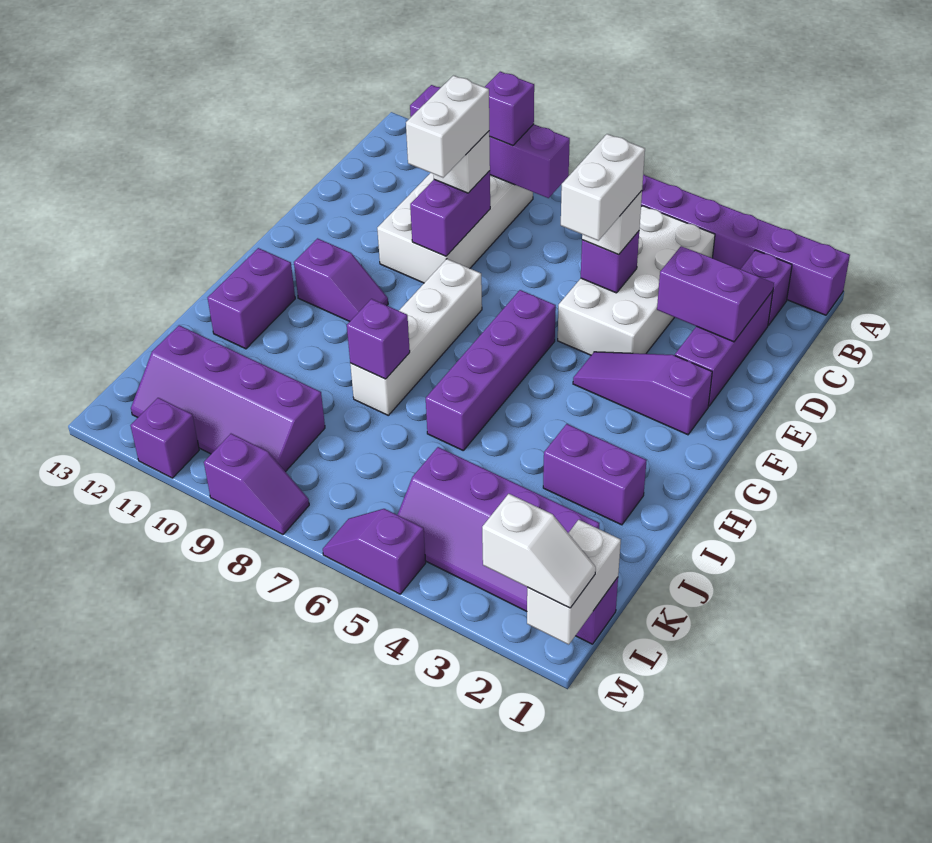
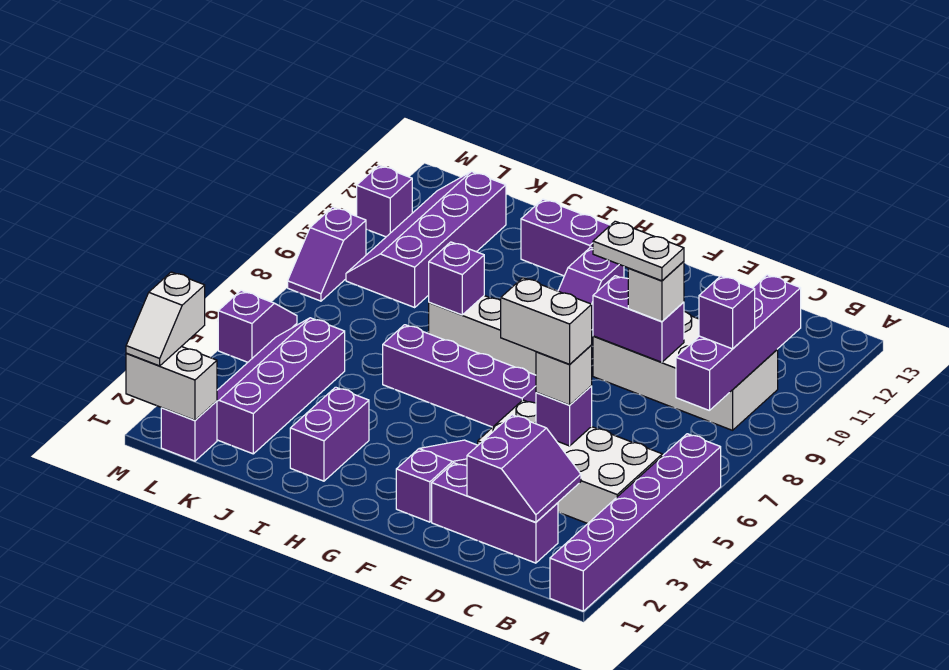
purple 1x1 brick [741,250,792,325] -> none
white 1x2 brick [406,76,489,178] -> white 1x2 plate [593,221,684,281]

